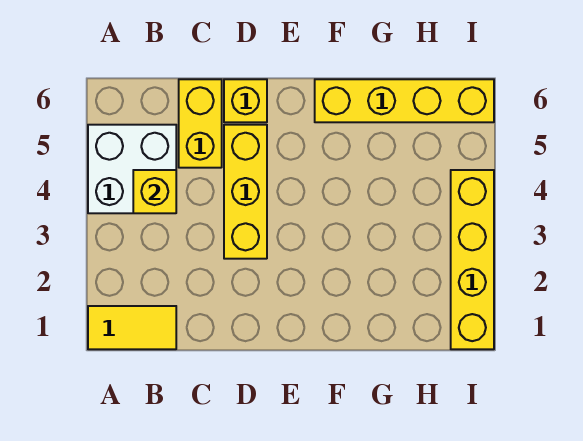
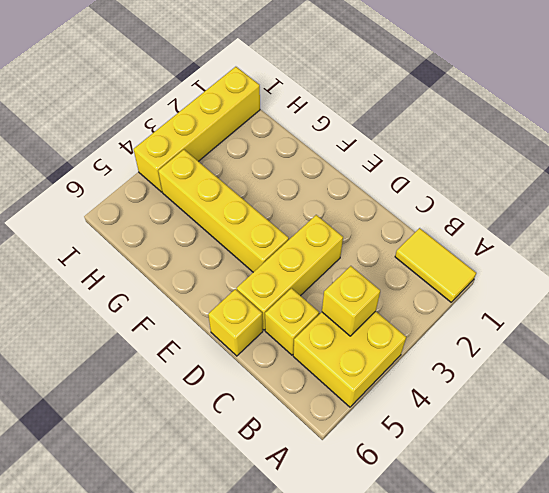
white 2x2 brick [88,125,176,213] -> yellow 2x2 brick [293,311,406,407]
yellow 1x2 brick [179,79,222,168] -> yellow 1x1 brick [265,288,319,355]
yellow 1x4 brick [315,79,494,122] -> yellow 1x4 brick moved to [158,150,289,272]

